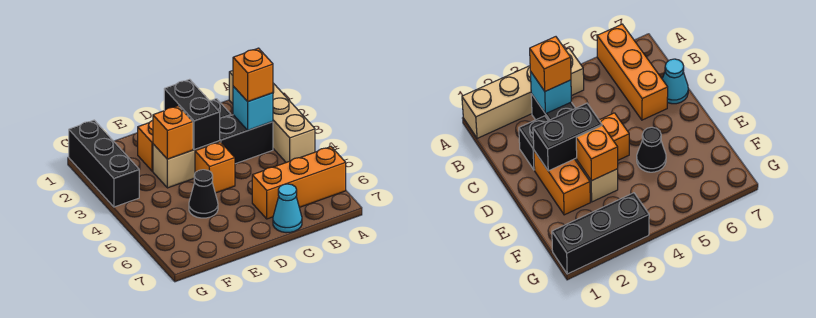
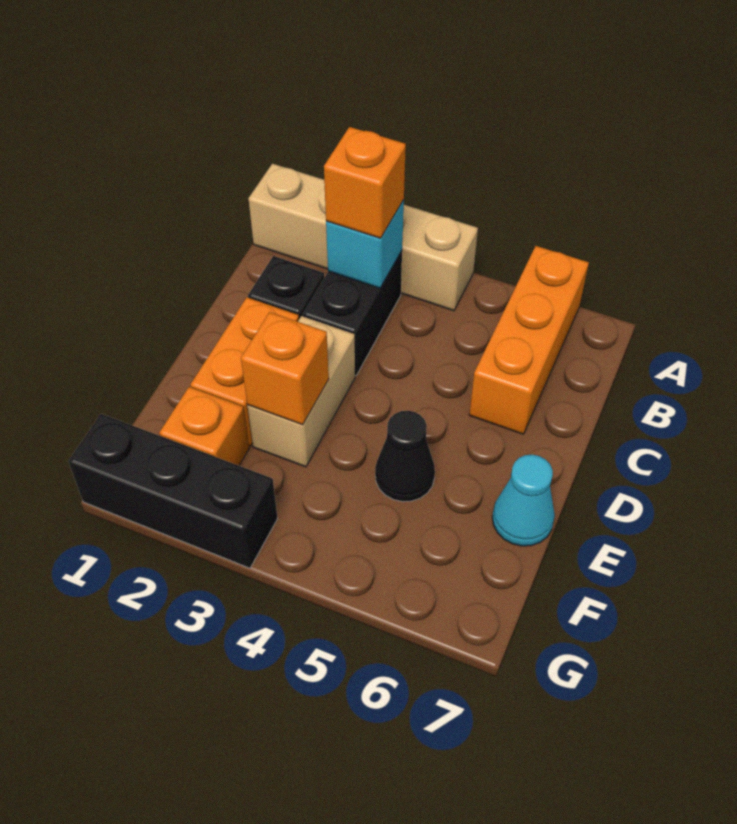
cyan 1x1 cone [273,184,302,233] -> cyan 1x1 cone moved to [492,455,555,546]
black 1x2 brick [164,79,220,150] -> none
orange 1x1 brick [195,142,235,193] -> orange 1x1 brick moved to [159,387,249,466]

